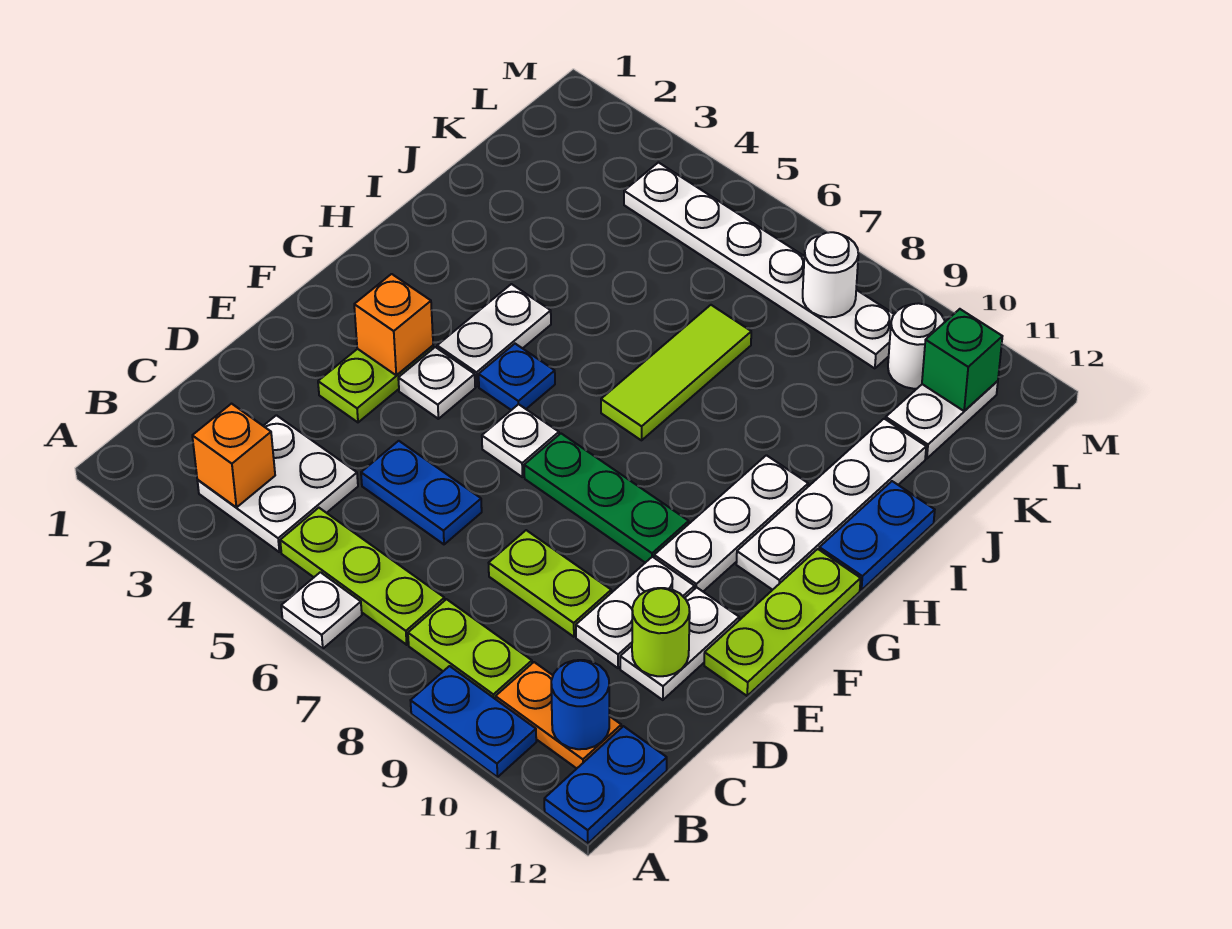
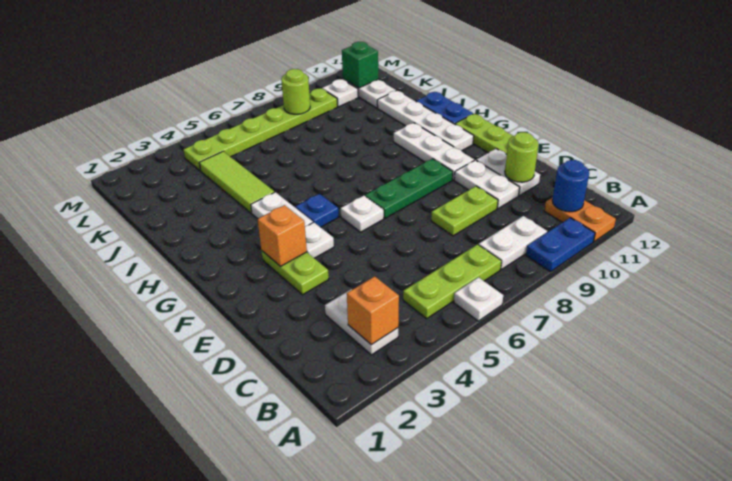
blue 1x2 plate [544,726,667,844] -> none
white 2x2 plate [197,415,358,552] -> white 1x2 plate [325,289,398,355]
lime 1x2 plate [408,599,532,699] -> white 1x2 plate [479,216,547,269]
orange 1x2 plate [496,662,621,768] -> orange 1x2 plate turned to [545,197,616,242]
blue 1x2 plate [361,441,482,544] -> none
lime 1x3 tile [601,305,751,440] -> lime 1x3 tile moved to [199,151,274,213]
white 1x6 plate [624,163,894,368] -> lime 1x6 plate [184,89,337,171]
white 1x1 round brick [803,232,858,317] -> lime 1x1 round brick [281,69,310,114]
white 1x1 round brick [888,303,945,389] -> white 1x1 plate [322,79,358,107]

